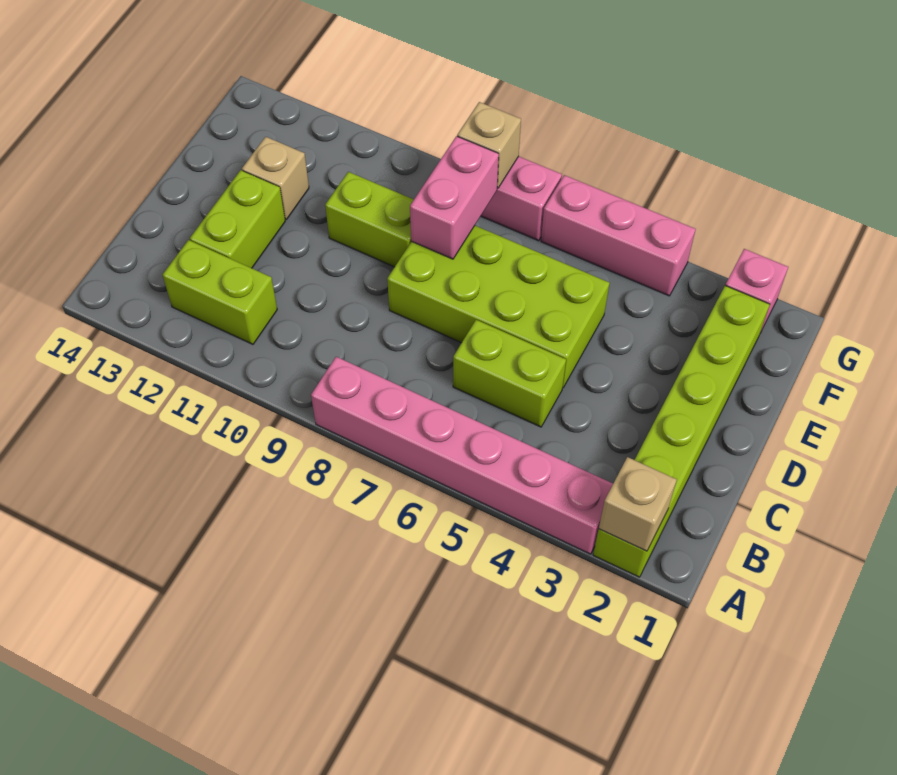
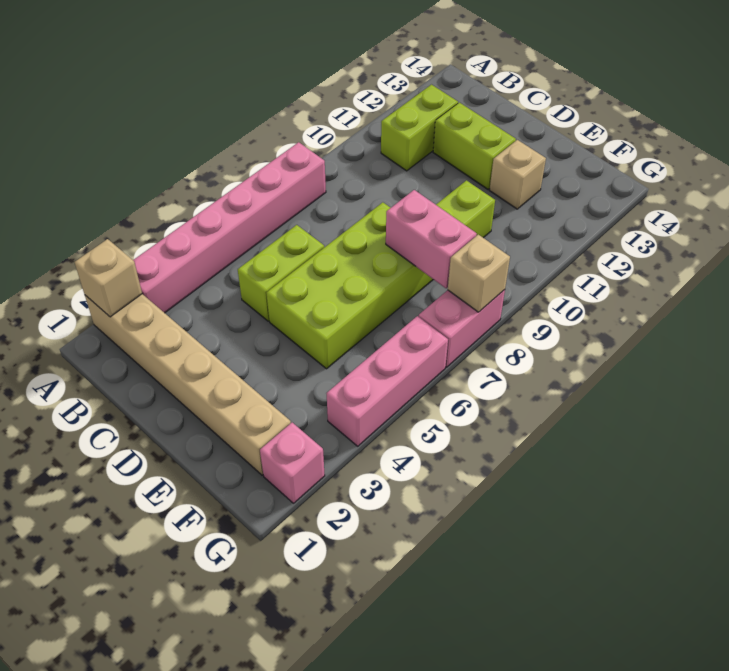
lime 1x6 brick [593,286,770,577] -> tan 1x6 brick [85,294,291,475]

